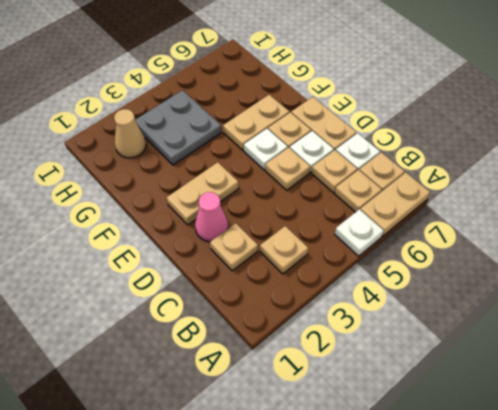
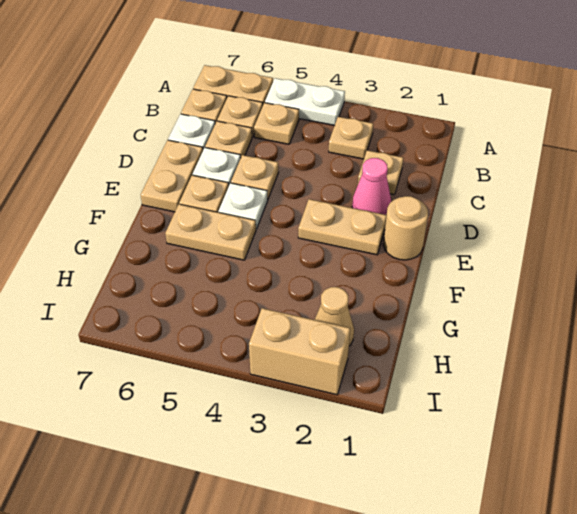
white 1x1 plate [335,209,384,256] -> white 1x2 plate [265,78,345,126]
none -> tan 1x1 plate [254,103,299,144]
none -> tan 1x1 round brick [383,196,428,260]
grey 2x2 plate [135,90,221,165] -> none
none -> tan 1x2 brick [249,308,350,395]

